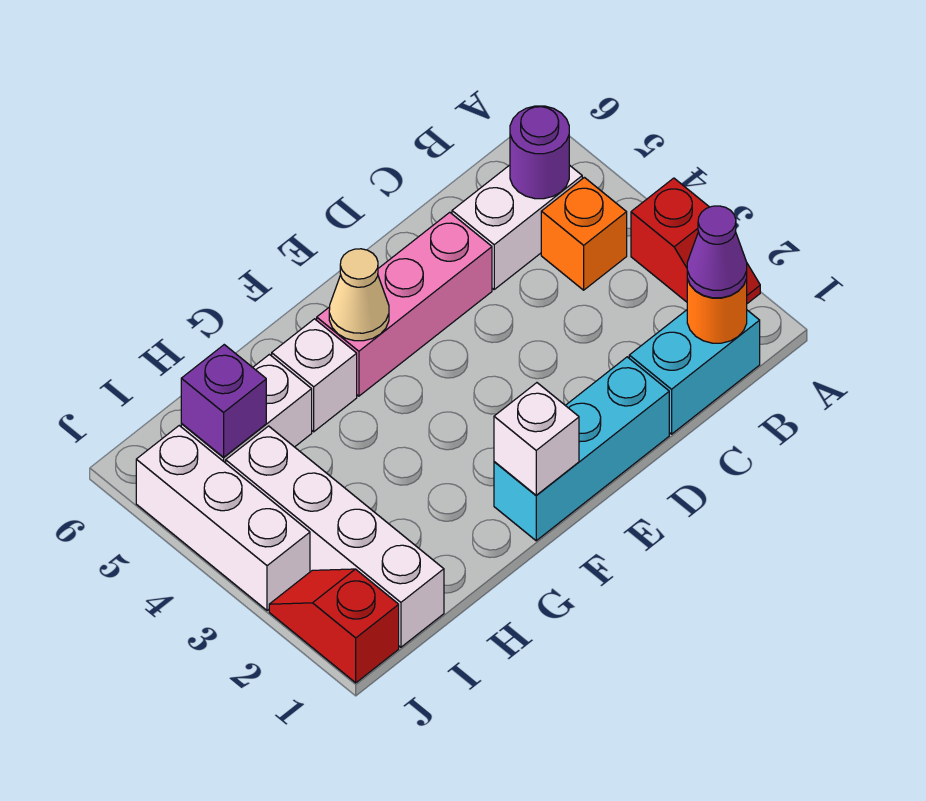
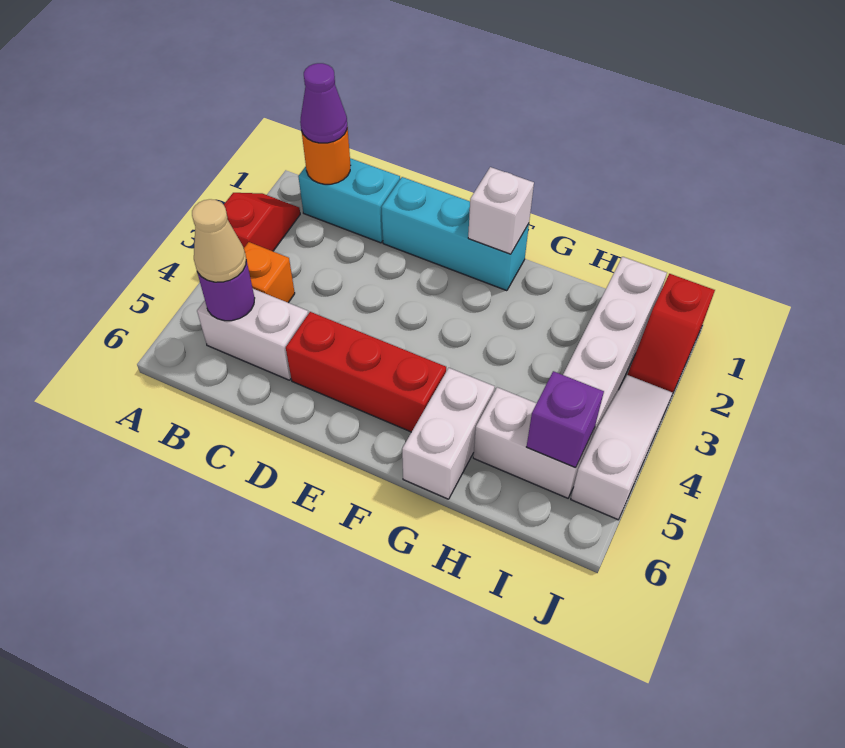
pink 1x3 brick [317,212,492,396] -> red 1x3 brick [286,312,446,432]
tan 1x1 cone [329,249,389,341] -> tan 1x1 cone moved to [192,199,246,282]
white 1x1 brick [272,319,357,432] -> white 1x2 brick [402,368,495,499]
white 1x3 brick [136,426,310,611] -> white 1x3 slope [571,375,673,520]

